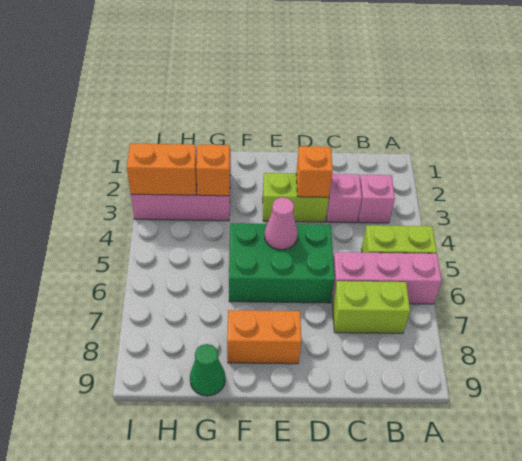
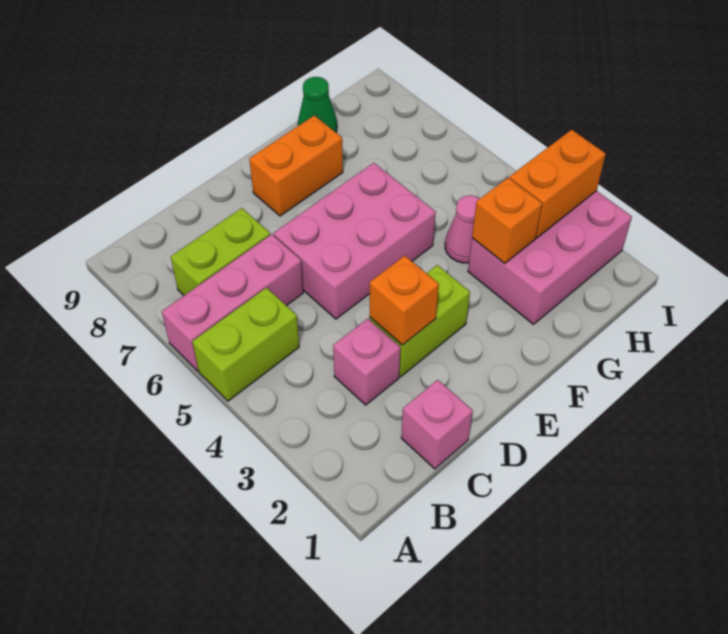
pink 1x1 brick [358,174,395,223] -> pink 1x1 brick moved to [401,380,473,469]
green 2x3 brick [229,223,335,303] -> pink 2x3 brick [274,163,436,319]
pink 1x1 cone [265,197,298,250] -> pink 1x1 cone moved to [445,196,480,263]

